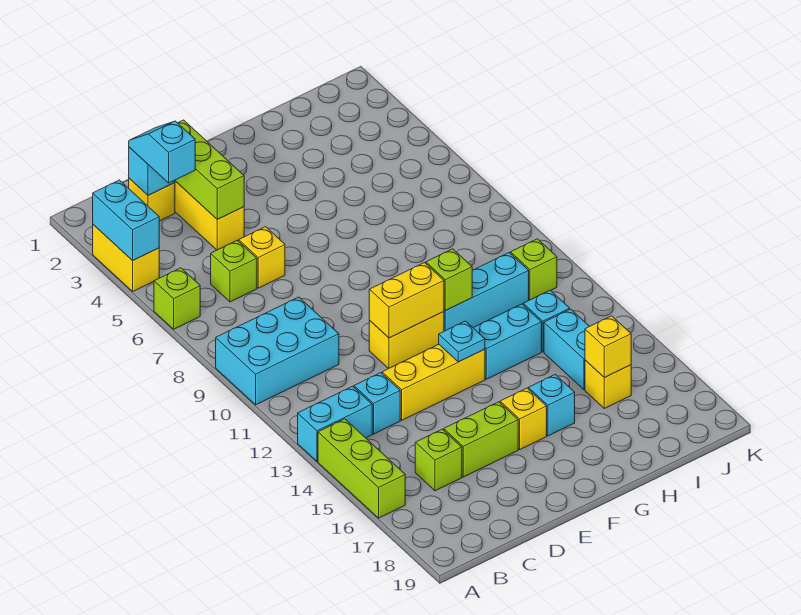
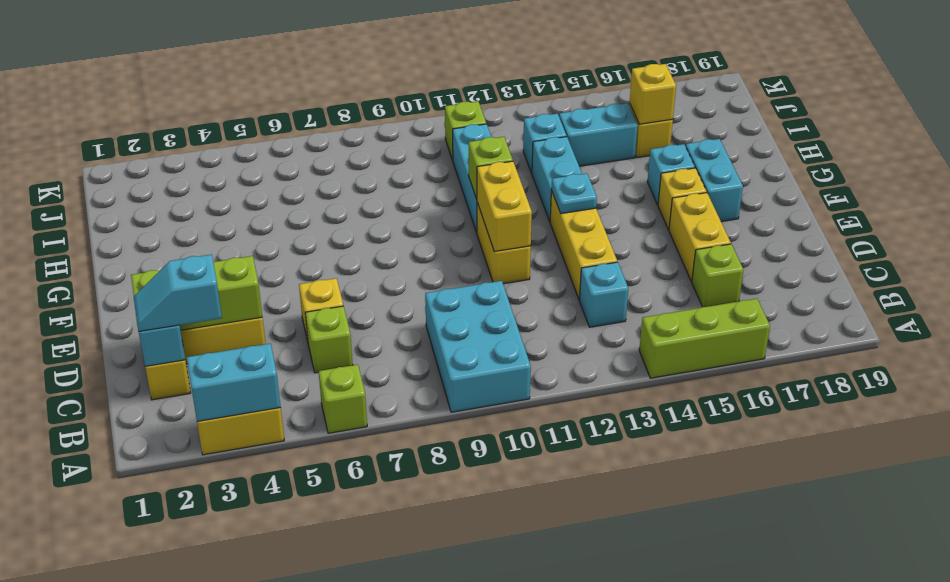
cyan 1x2 brick [298,386,372,462] -> cyan 1x2 brick moved to [686,139,743,222]
lime 1x2 brick [444,402,518,477] -> yellow 1x2 brick [669,193,731,282]

